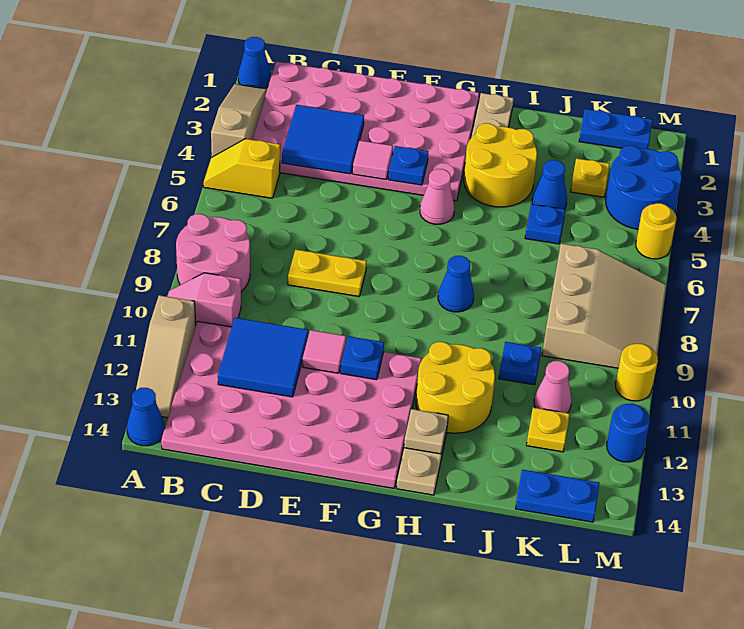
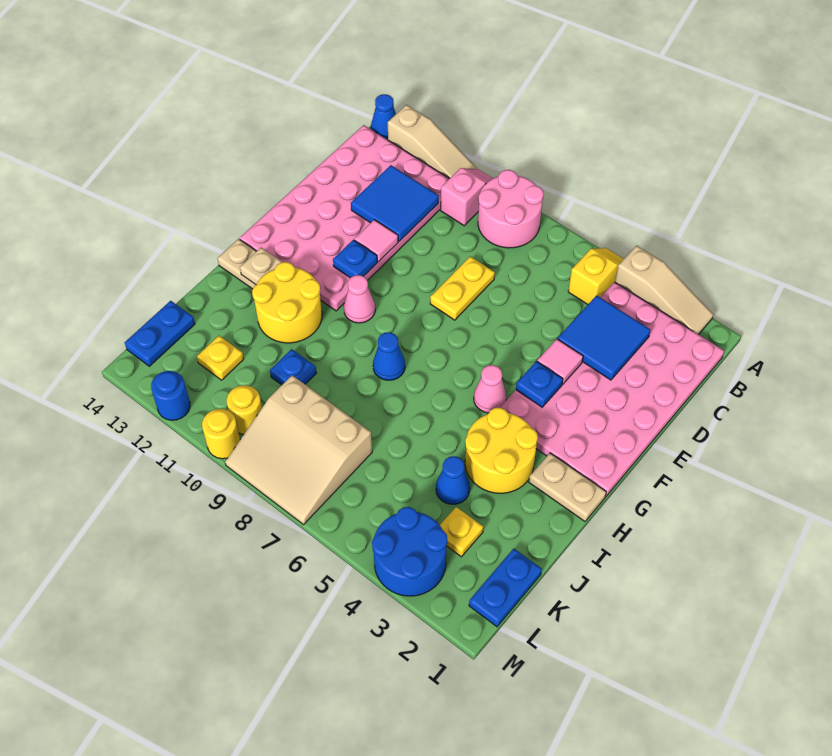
blue 1x1 cone [238,37,271,89] -> none
tan 1x3 slope [136,295,196,418] -> tan 1x3 slope turned to [388,105,477,179]
blue 1x1 plate [525,204,565,244] -> none
pink 1x1 cone [534,361,572,413] -> pink 1x1 cone moved to [344,275,375,323]
yellow 1x1 round brick [636,203,676,259] -> yellow 1x1 round brick moved to [227,385,262,435]

